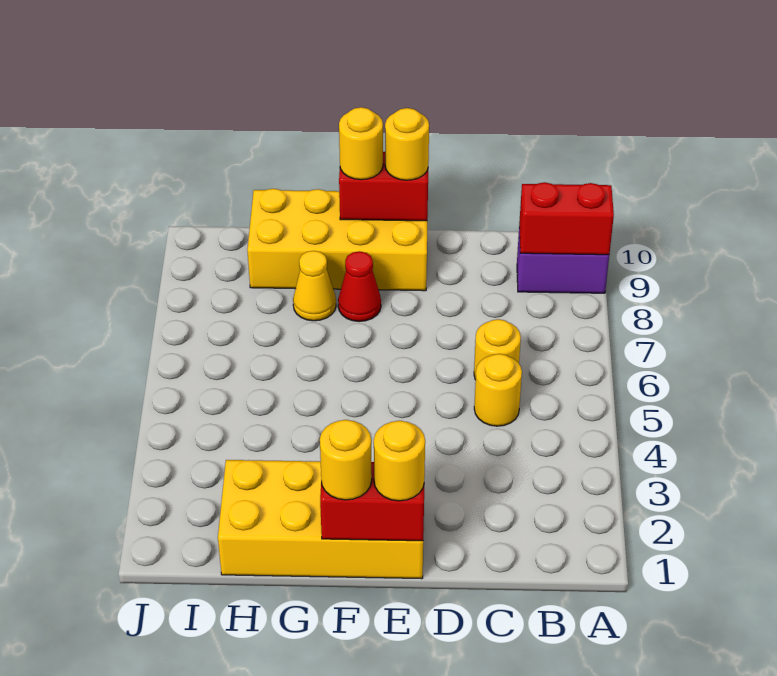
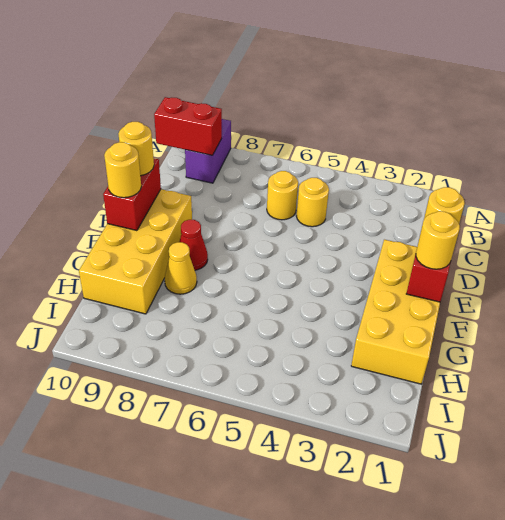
red 1x2 brick [519,182,614,255] -> red 1x2 brick turned to [154,97,222,155]

